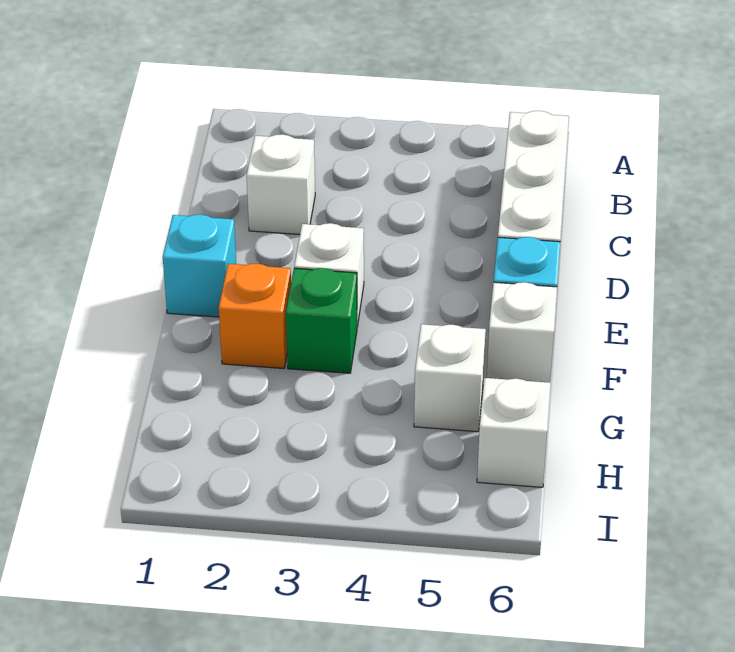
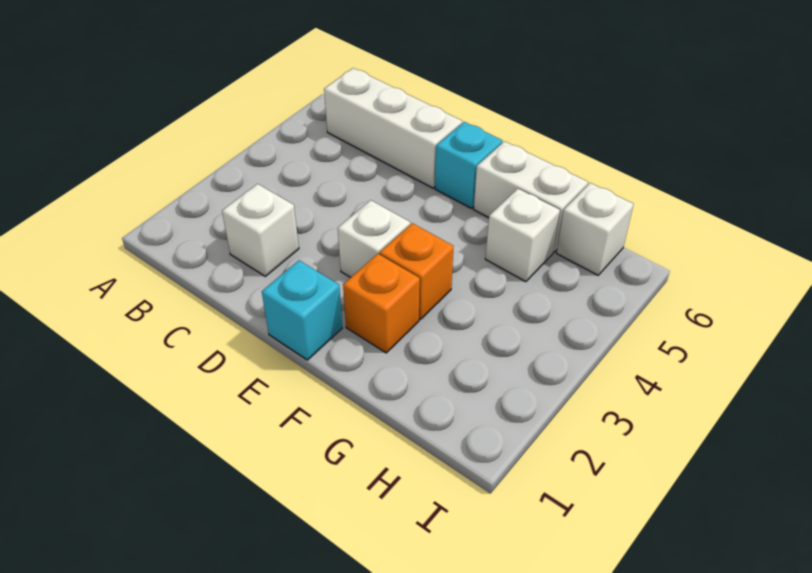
green 1x1 brick [286,268,357,373] -> orange 1x1 brick [380,223,454,320]
white 1x1 brick [487,282,557,383] -> white 1x2 brick [474,141,588,252]

